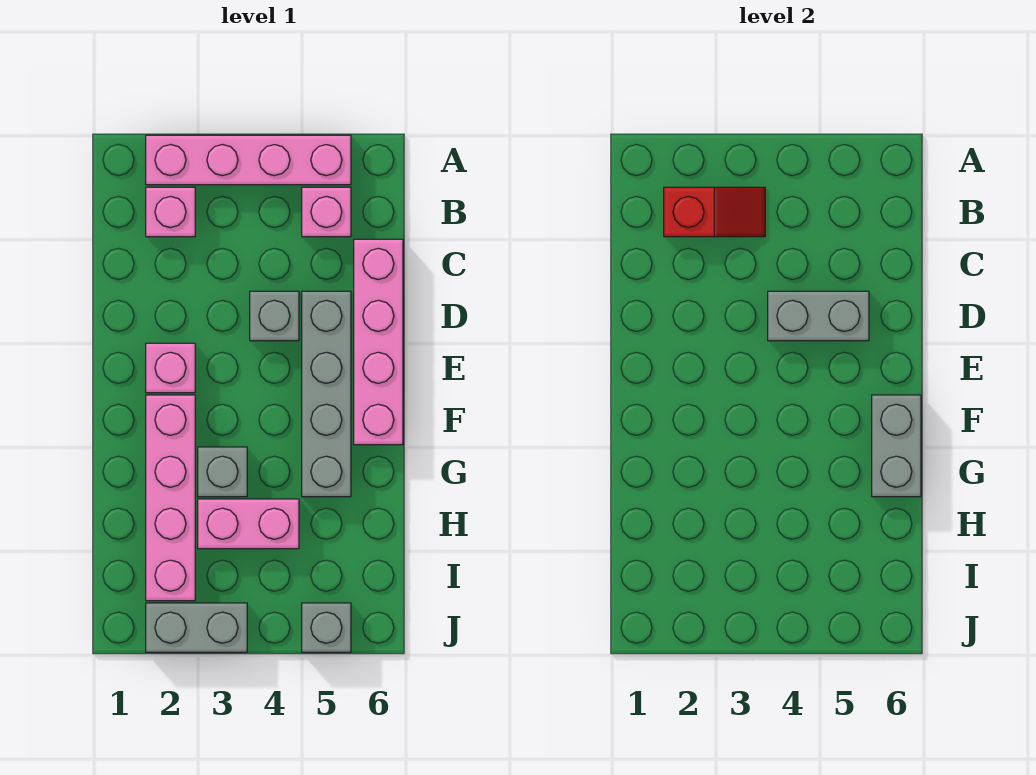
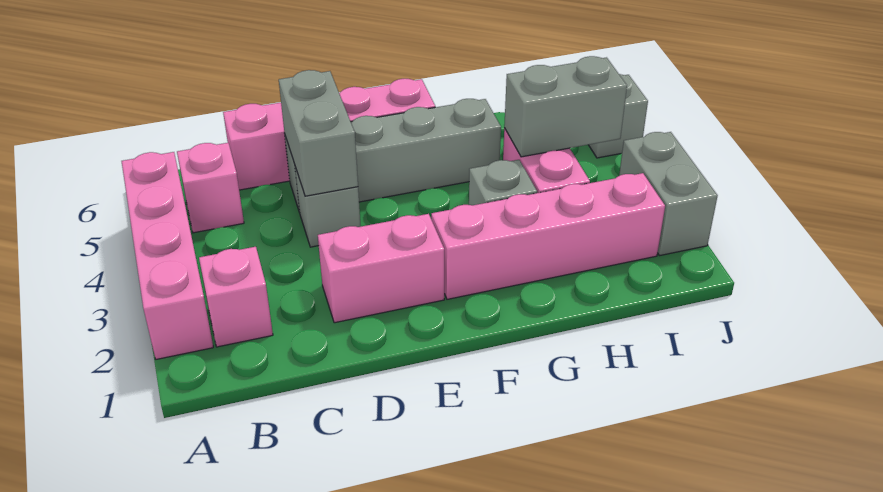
red 1x2 slope [664,187,765,237] -> none
pink 1x1 brick [146,343,195,393] -> pink 1x2 brick [318,214,444,323]
grey 1x2 brick [872,395,921,497] -> grey 1x2 brick moved to [504,56,627,157]

